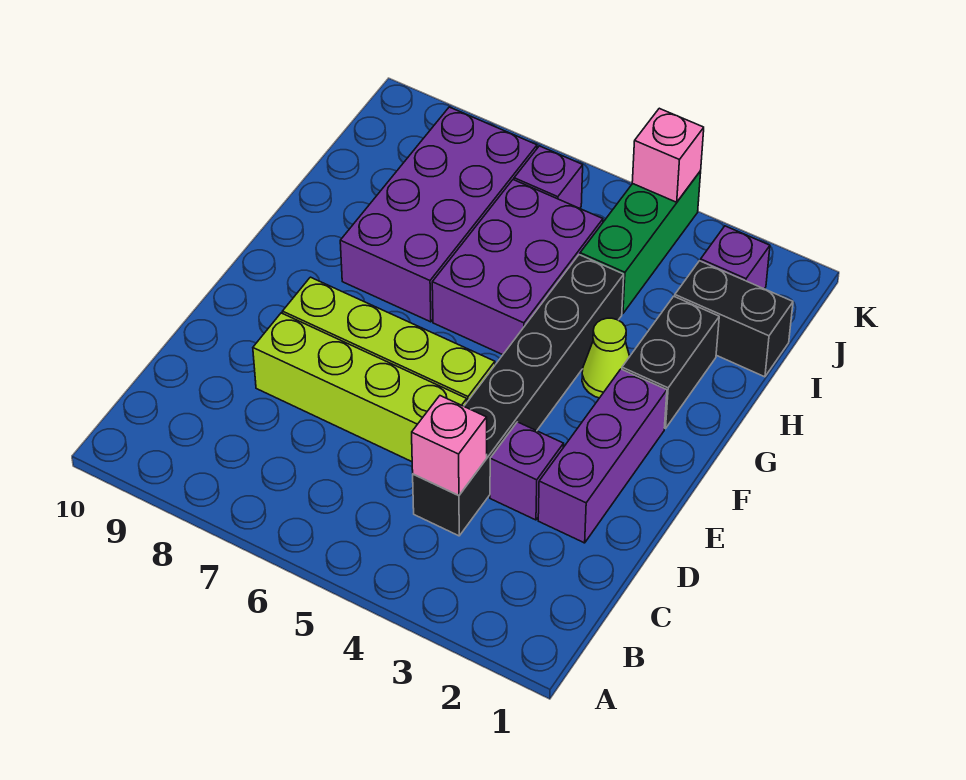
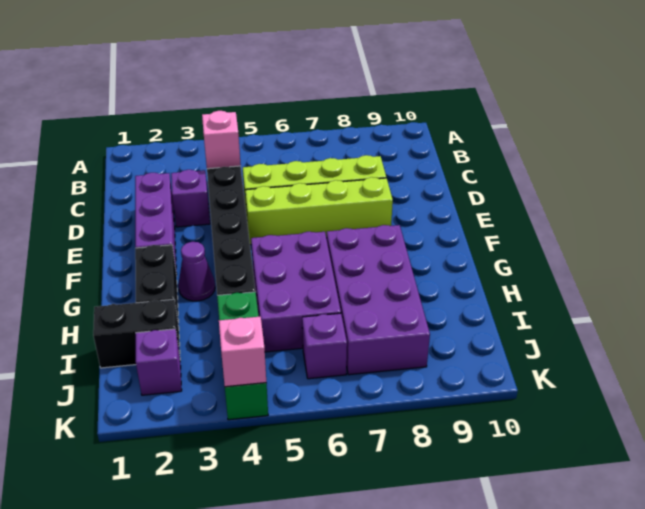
lime 1x1 cone [582,318,630,398] -> purple 1x1 cone [178,242,215,301]

